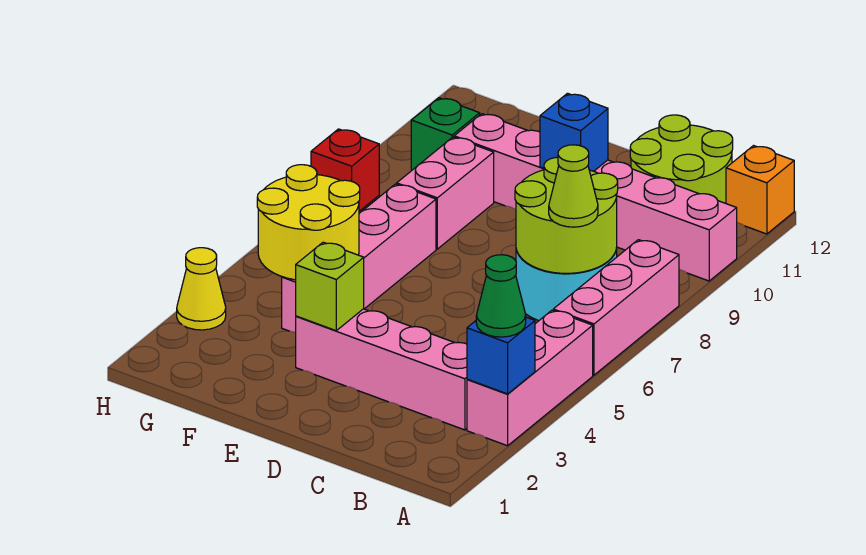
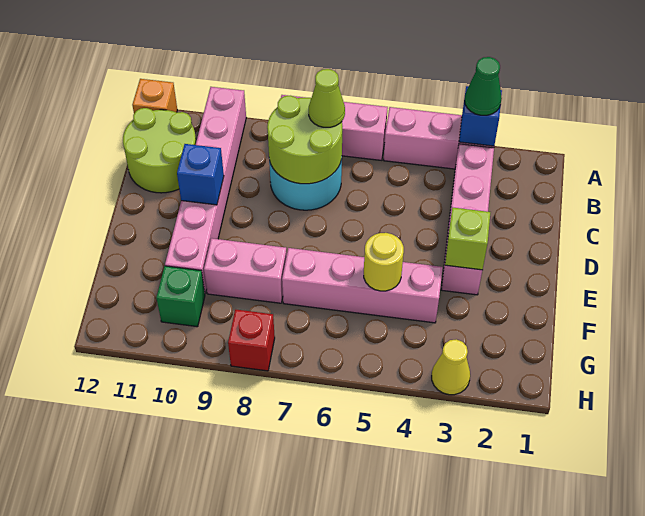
yellow 2x2 round brick [257,165,360,280] -> yellow 1x1 round brick [364,233,404,291]

